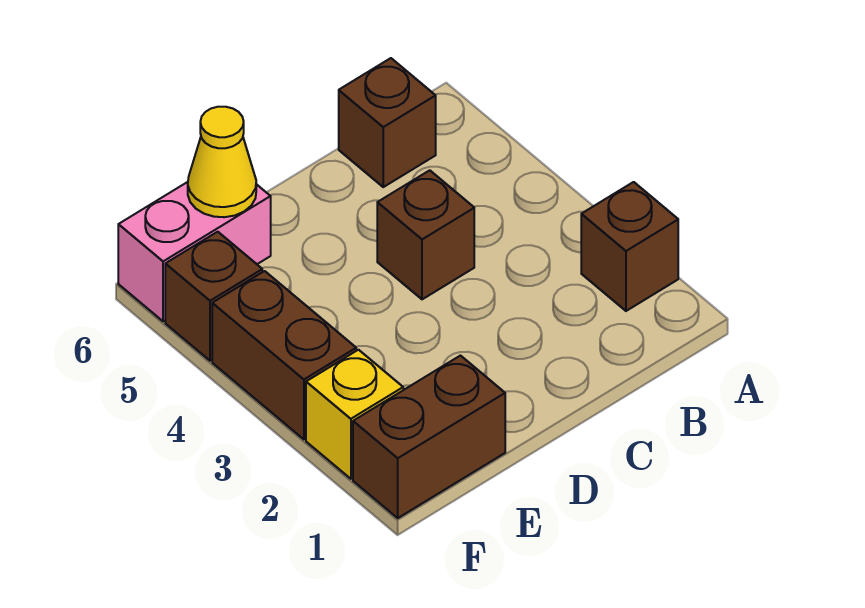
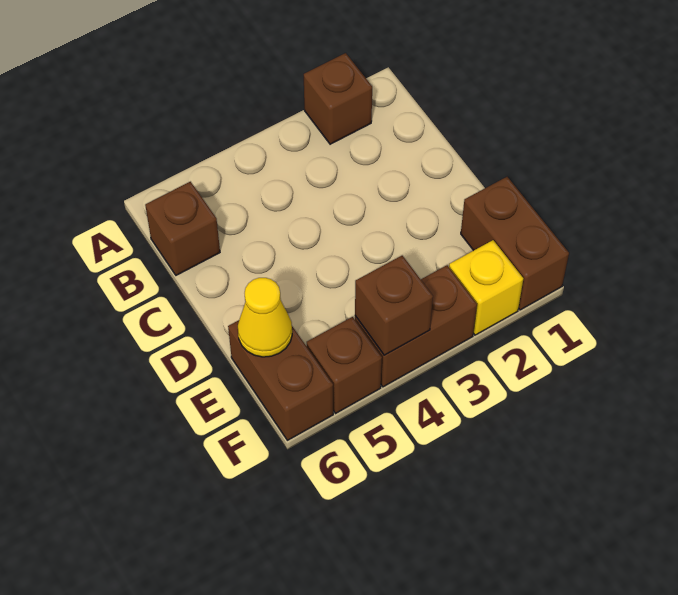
brown 1x1 brick [377,170,474,299] -> brown 1x1 brick moved to [355,256,433,355]
pink 1x2 brick [118,182,271,321] -> brown 1x2 brick [228,320,333,440]

